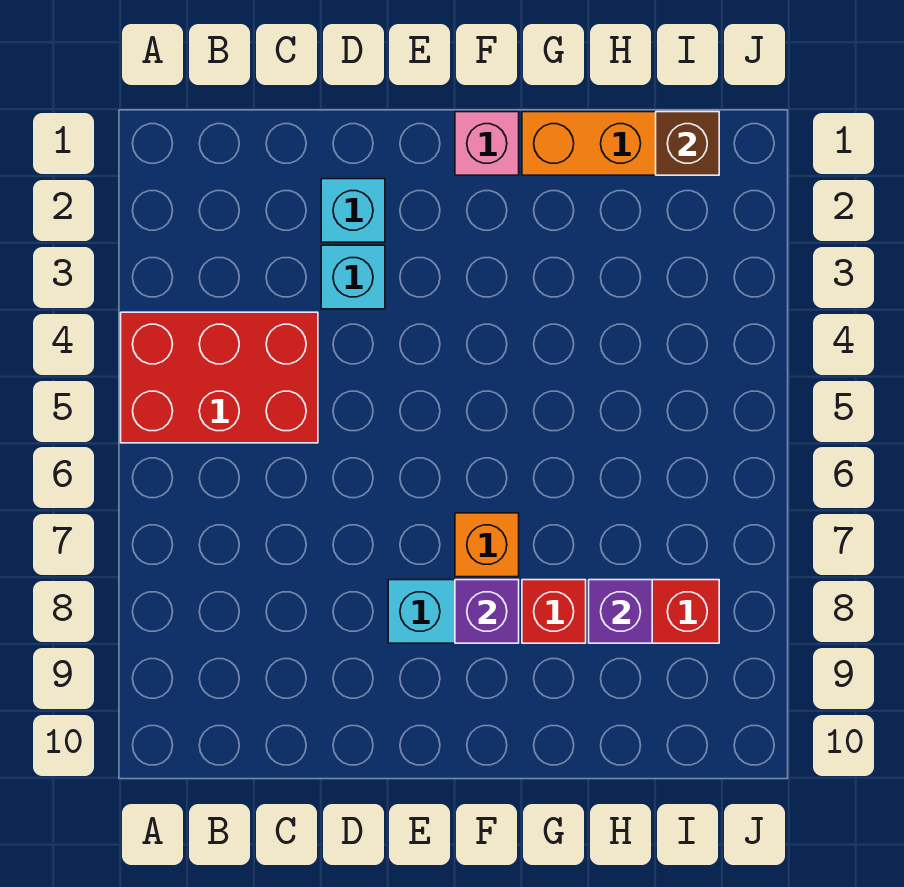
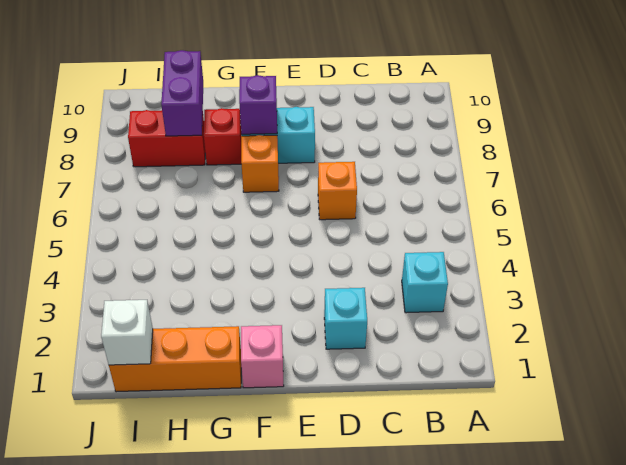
red 2x3 brick [121,312,318,443] -> none
cyan 1x1 brick [321,245,385,309] -> cyan 1x1 brick moved to [402,252,448,313]
none -> orange 1x1 brick [318,162,357,220]
purple 1x1 brick [589,580,652,643] -> purple 1x2 brick [161,50,203,136]
brown 1x1 brick [656,112,719,175] -> white 1x1 brick [101,300,153,365]

